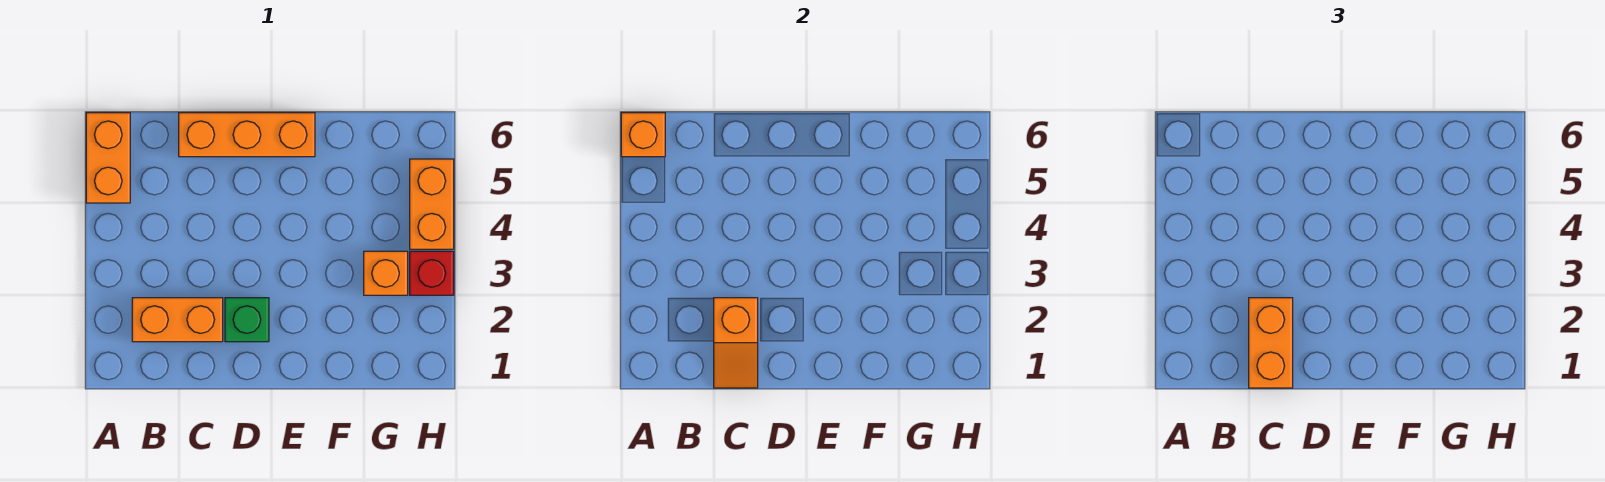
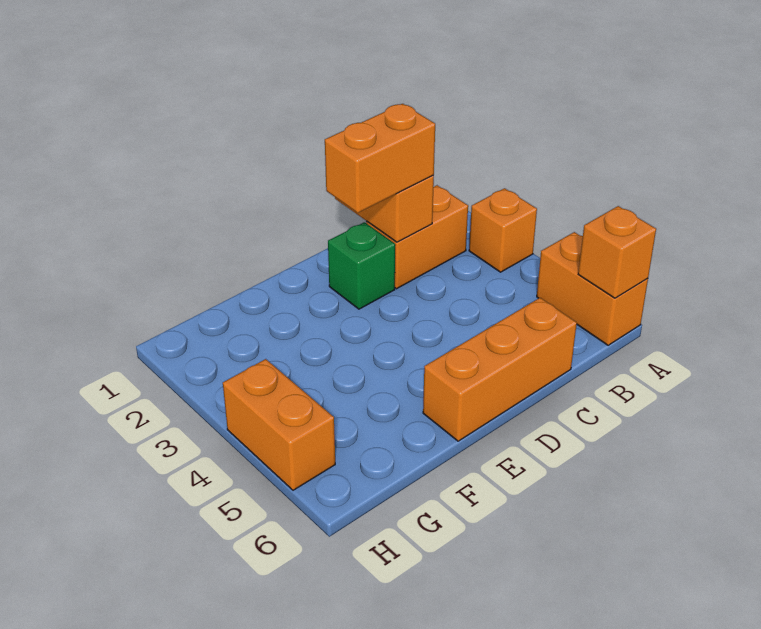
orange 1x2 brick [1249,298,1293,388] -> orange 1x2 brick turned to [325,104,435,213]
orange 1x1 brick [364,251,408,295] -> orange 1x1 brick moved to [469,188,537,272]
red 1x1 brick [410,251,454,295] -> none

